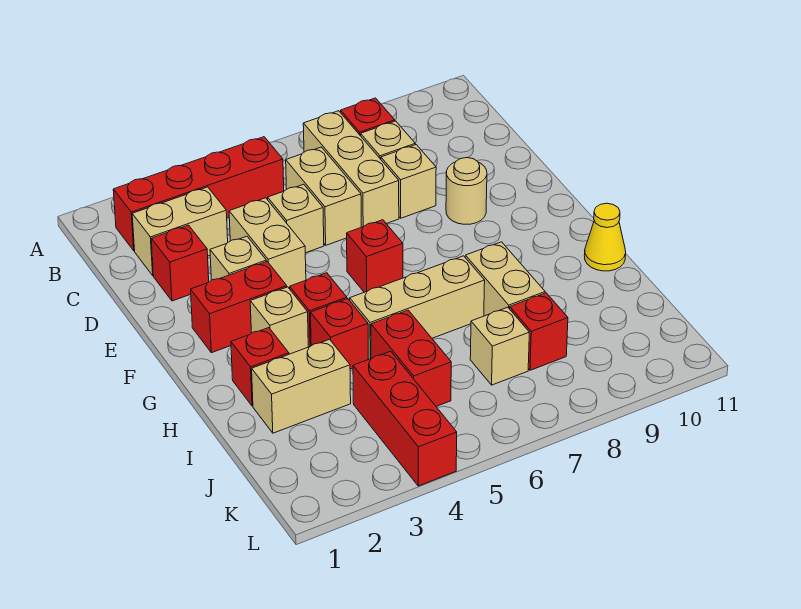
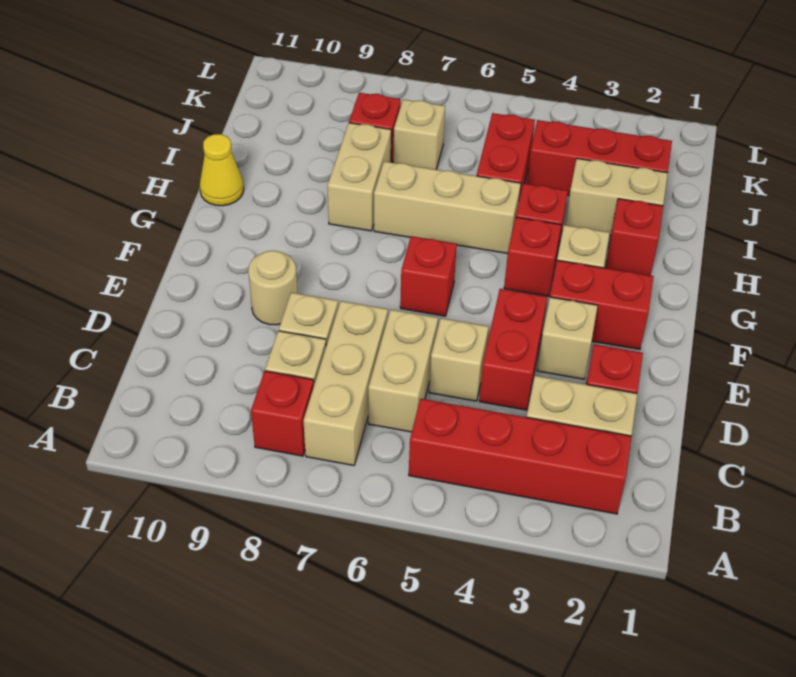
tan 1x2 brick [229,198,306,289] -> red 1x2 brick [479,289,547,410]
red 1x3 brick [353,351,457,486] -> red 1x3 brick turned to [527,120,672,196]

